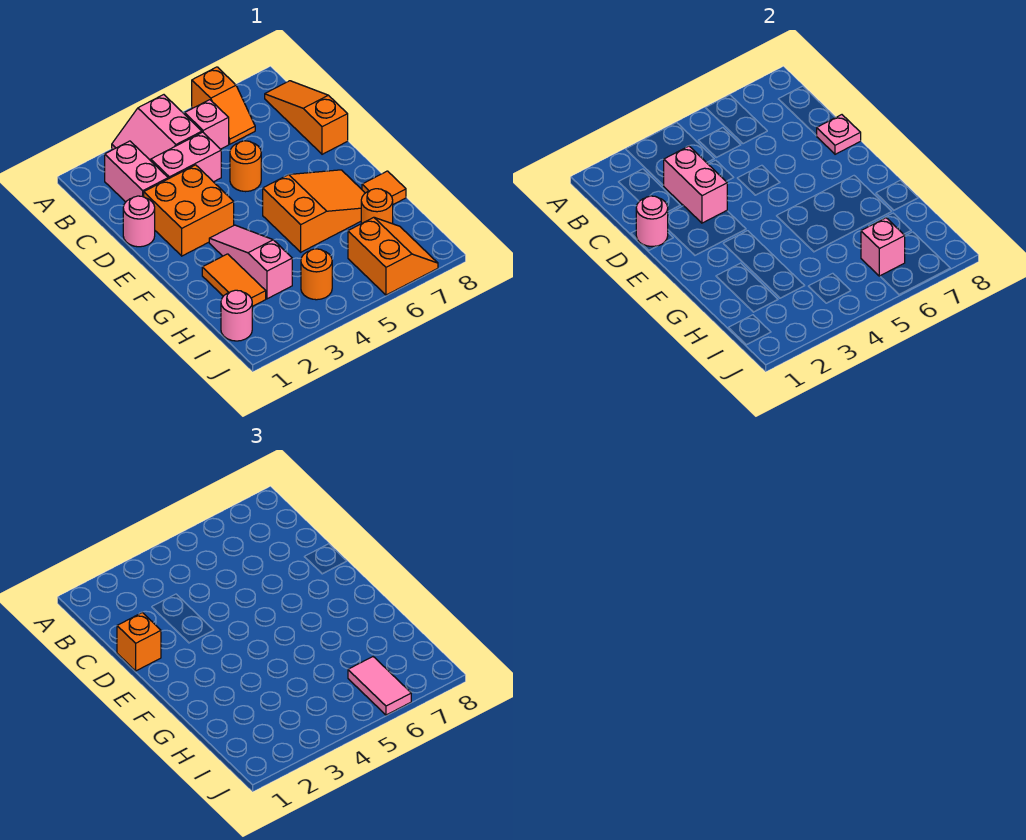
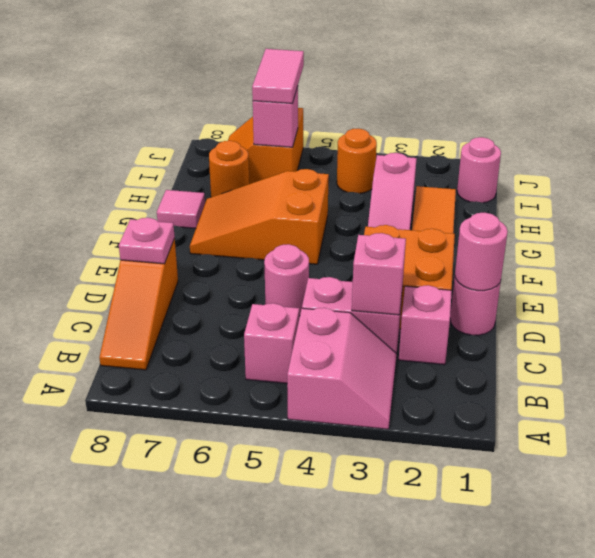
orange 1x2 slope [192,67,255,144] -> none
pink 1x2 brick [105,141,168,202] -> pink 1x1 brick [399,285,452,365]
pink 1x2 brick [664,146,727,223] -> pink 1x1 brick [352,233,406,315]
orange 1x1 brick [117,613,161,671] -> none
orange 1x1 round brick [230,141,261,192] -> pink 1x1 round brick [264,244,309,316]
orange 1x1 tile [362,171,406,204] -> pink 1x1 tile [157,190,205,228]

